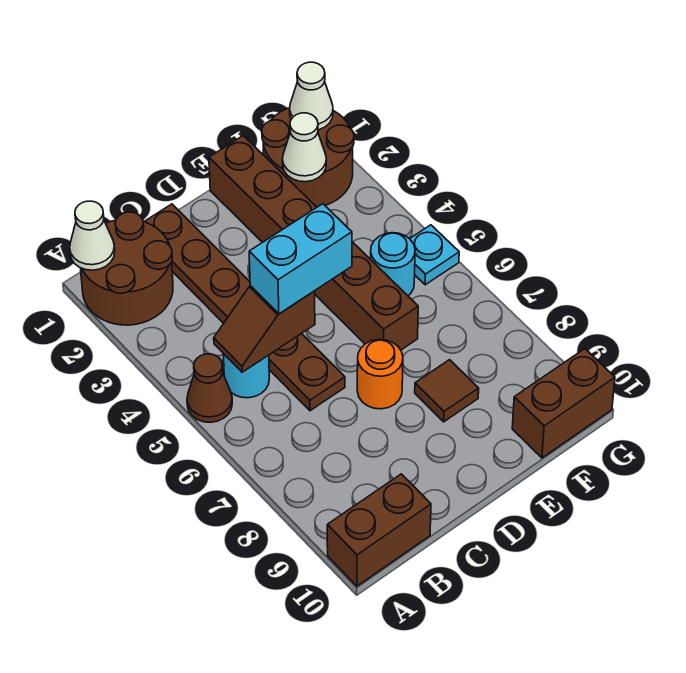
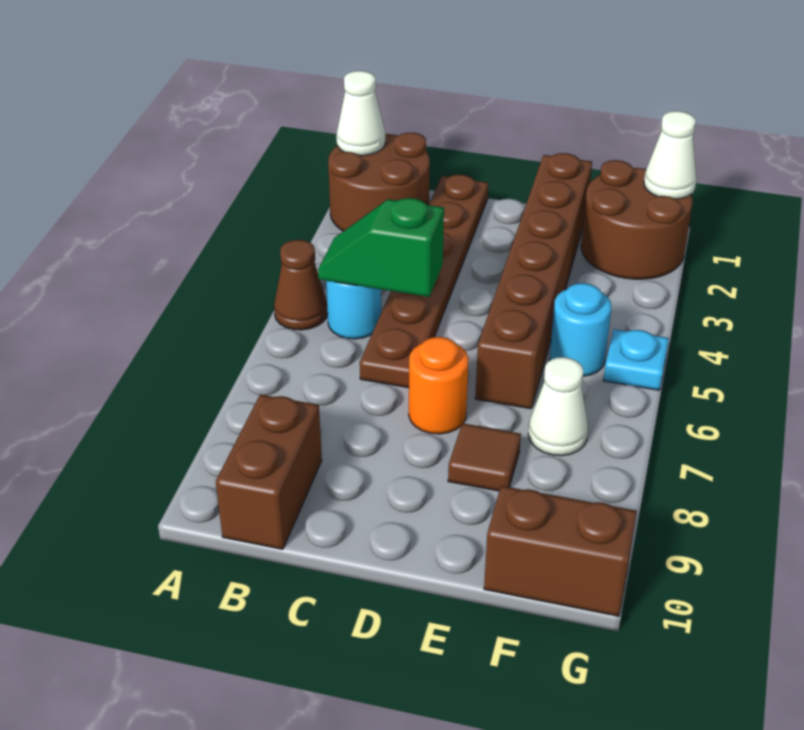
brown 1x2 brick [327,474,431,586] -> brown 1x2 brick turned to [216,395,322,549]
brown 1x2 slope [214,286,315,372] -> green 1x2 slope [318,198,444,297]
cyan 1x2 brick [249,204,352,314] -> none
white 1x1 cone [282,113,326,182] -> white 1x1 cone moved to [528,357,588,456]

